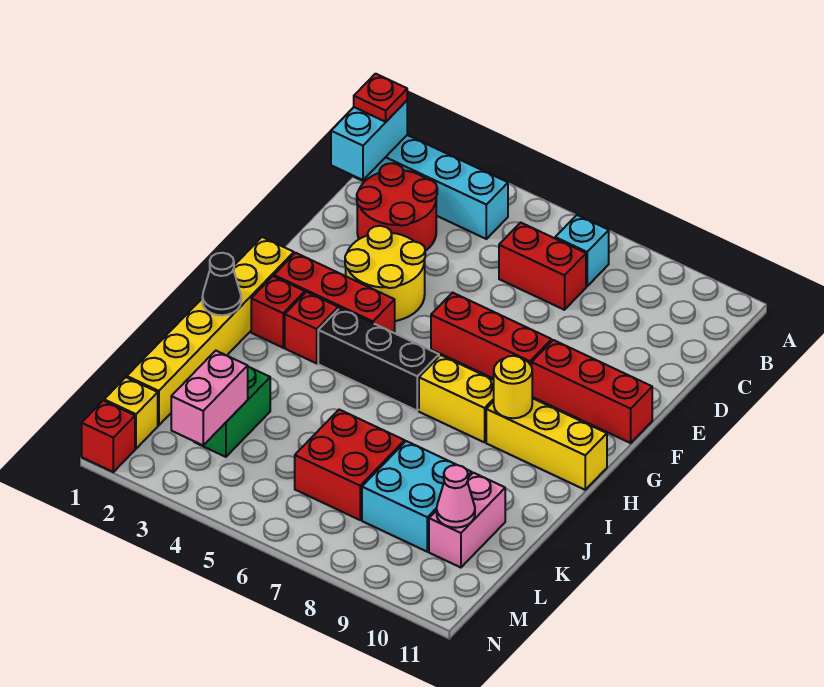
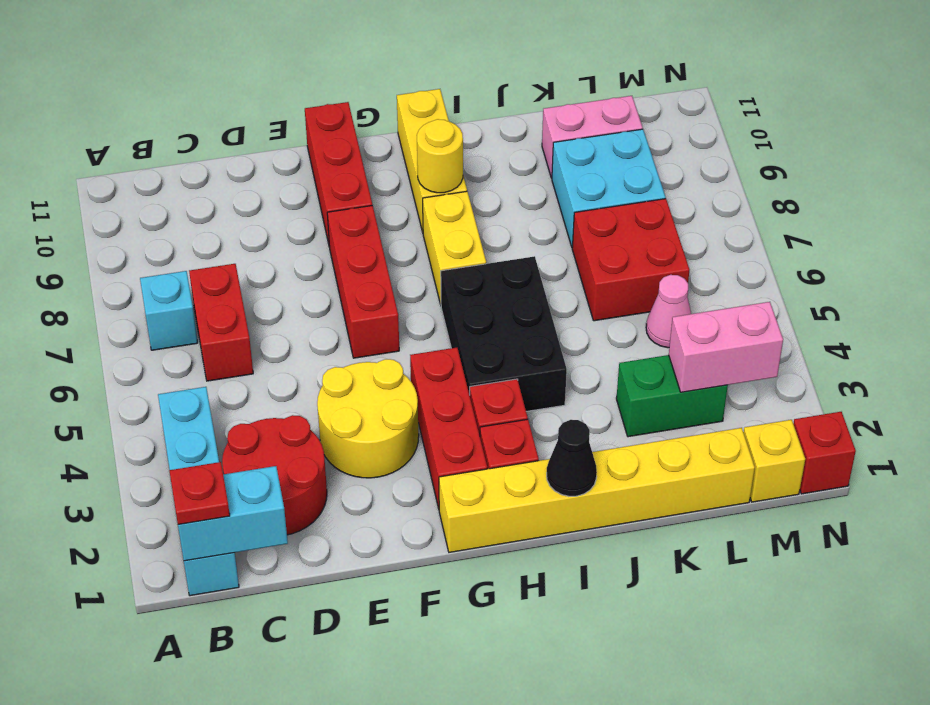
black 1x3 brick [318,308,439,411] -> black 2x3 brick [441,256,567,411]
pink 1x1 cone [437,465,475,528] -> pink 1x1 cone moved to [646,275,691,348]

